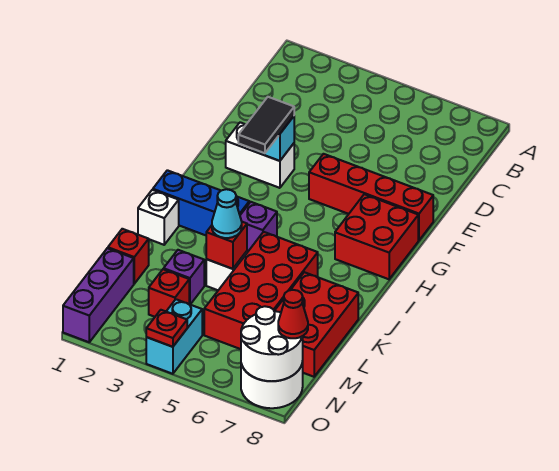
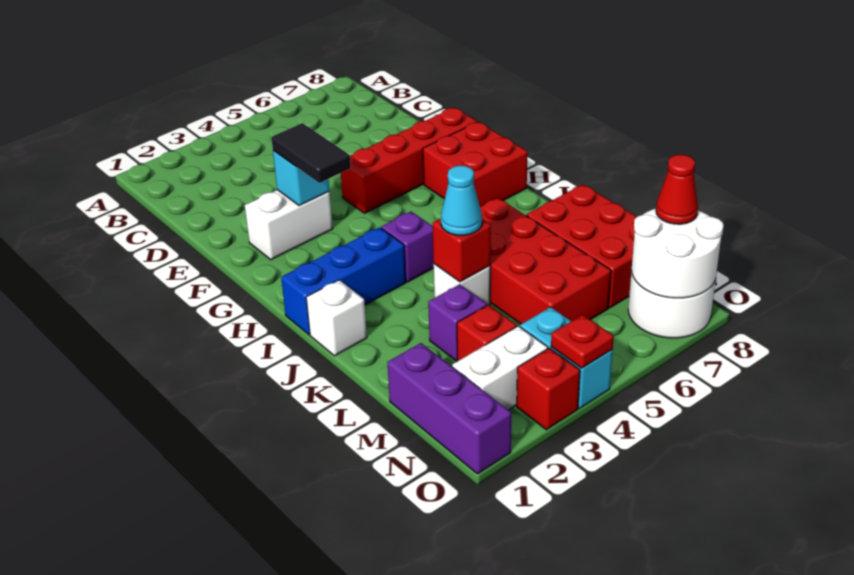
red 1x1 brick [108,229,149,284] -> red 1x1 brick moved to [517,348,580,430]
none -> white 1x2 brick [452,326,548,410]

